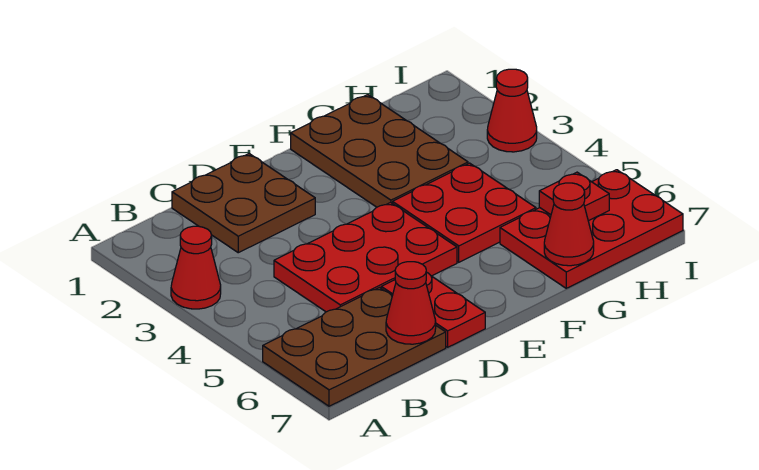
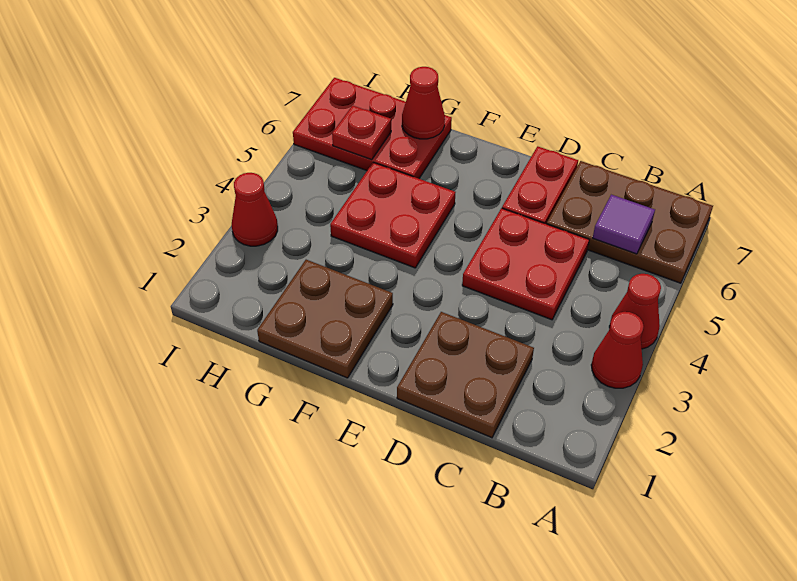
none -> purple 1x1 tile [593,195,655,254]
red 2x3 plate [274,203,457,312] -> red 2x2 plate [462,208,589,320]
red 1x1 cone [386,262,436,344] -> red 1x1 cone moved to [609,274,661,349]
brown 2x3 plate [291,95,468,207] -> brown 2x2 plate [257,260,393,378]

